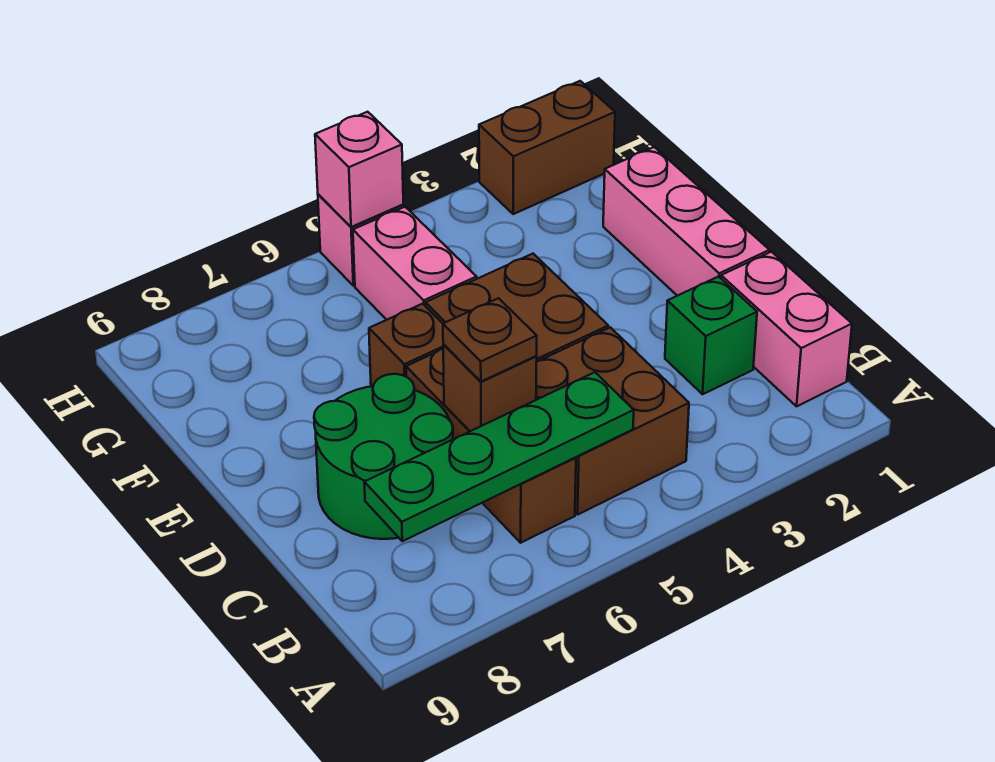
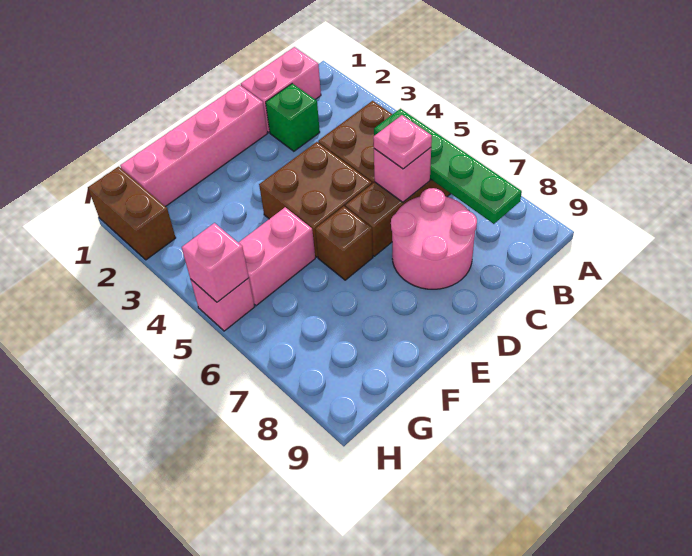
brown 1x1 brick [443,345,537,431] -> pink 1x1 brick [374,148,431,202]
brown 1x1 plate [443,298,537,382] -> pink 1x1 plate [373,115,432,169]
green 2x2 round brick [314,374,453,539] -> pink 2x2 round brick [391,188,477,289]
pink 1x3 brick [603,147,770,296] -> pink 1x4 brick [120,85,268,207]

